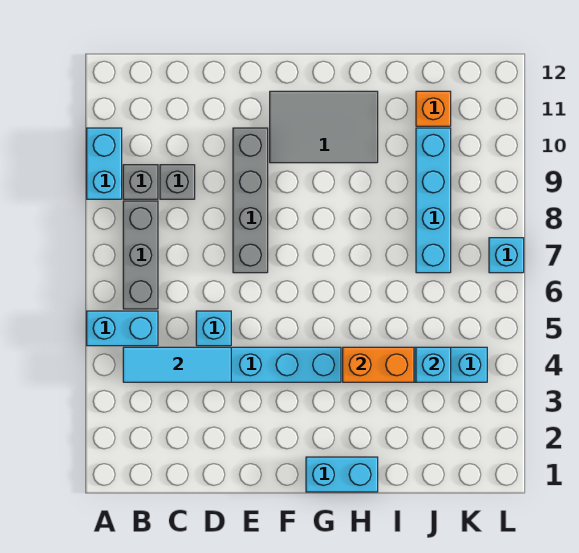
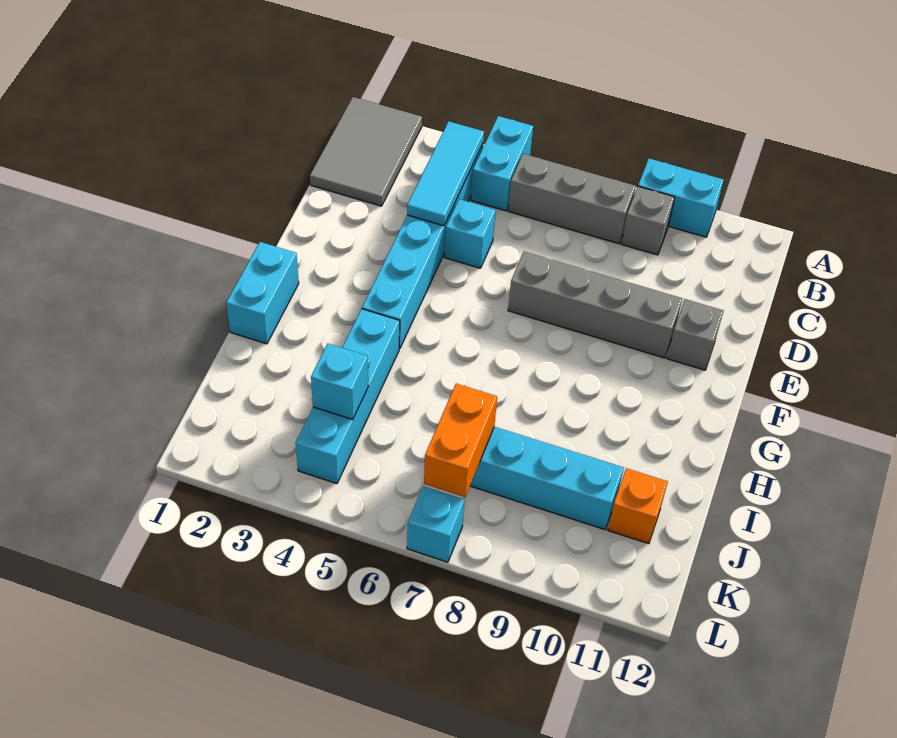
grey 1x1 brick [160,165,195,199] -> grey 1x1 brick moved to [667,299,723,370]
grey 2x3 tile [270,91,378,163] -> grey 2x3 tile moved to [310,97,422,206]
orange 1x2 brick [343,347,414,382] -> orange 1x2 brick moved to [424,384,497,497]

